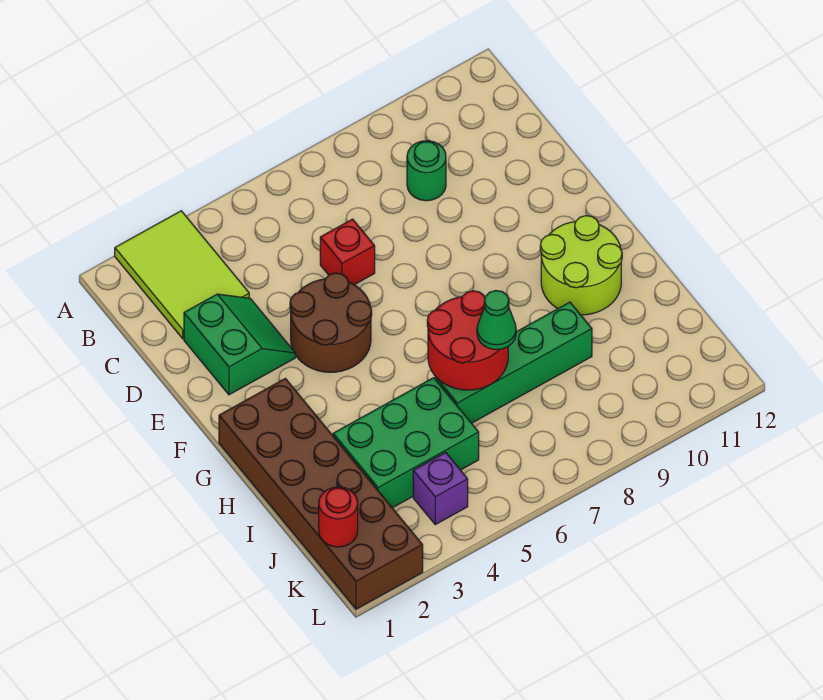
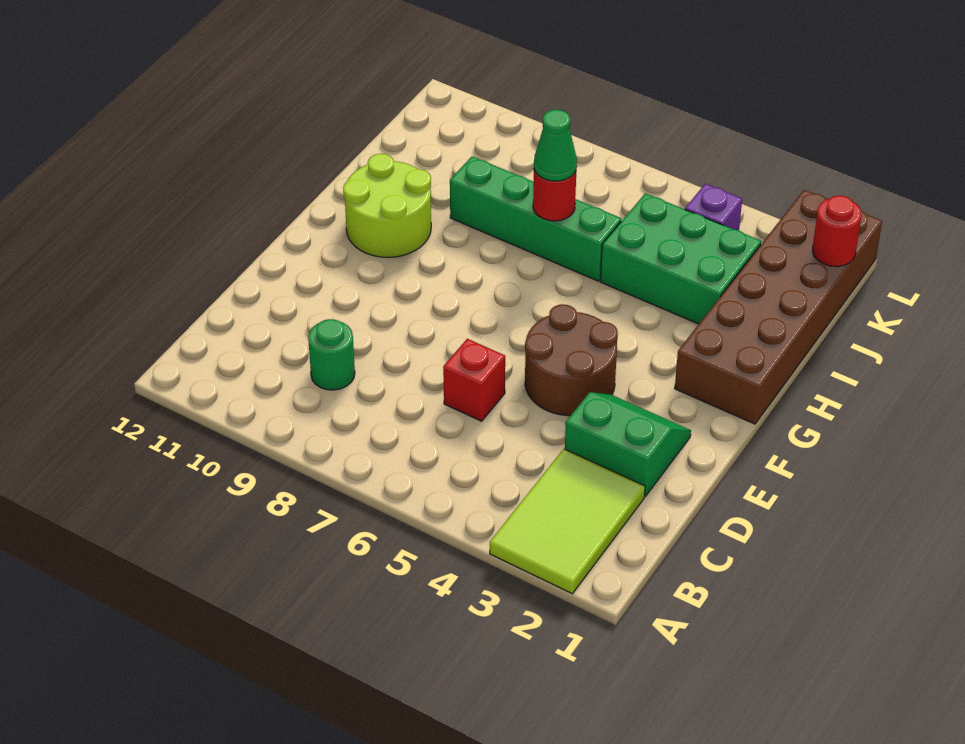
green 2x2 slope [184,294,295,395] -> green 2x2 slope turned to [565,392,691,497]
red 2x2 round brick [427,291,508,390] -> red 1x1 round brick [533,170,576,221]

